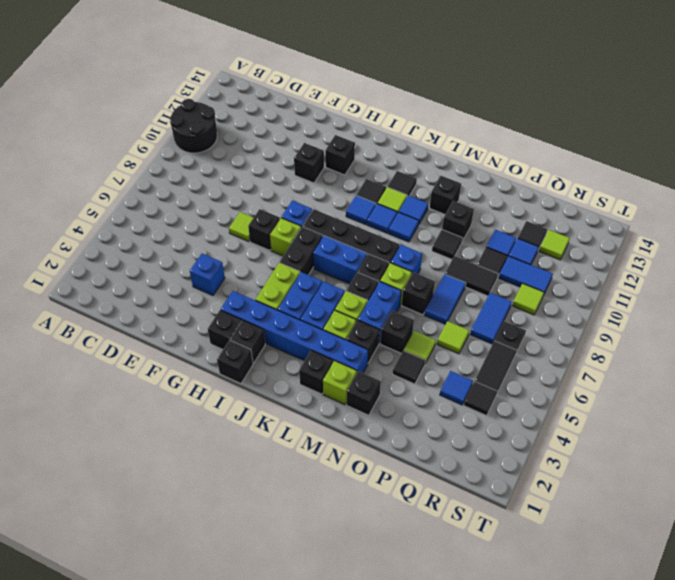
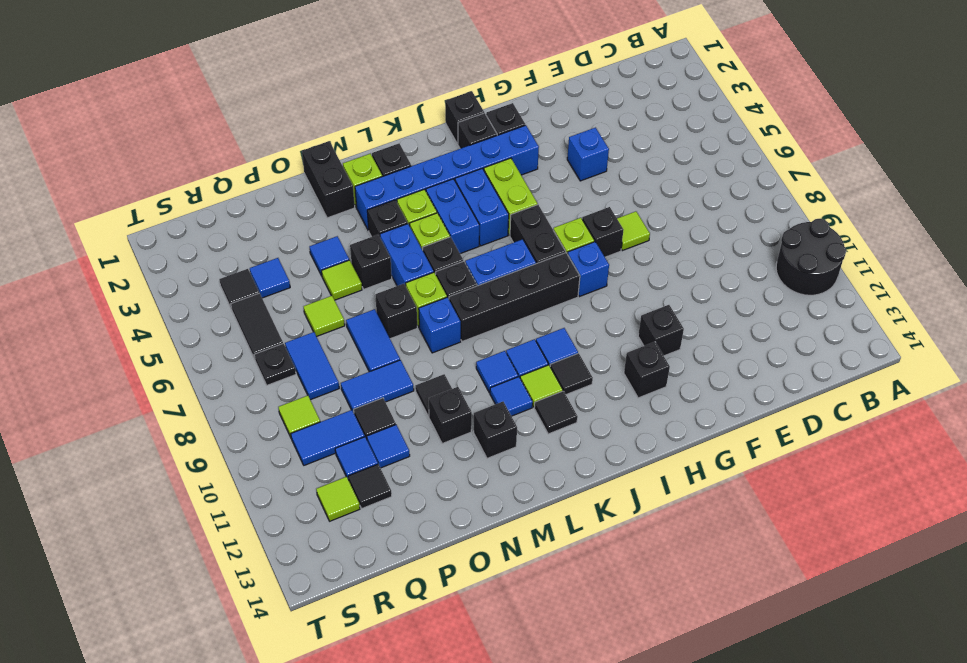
black 1x1 brick [346,371,381,415] -> black 1x2 brick [302,141,355,218]
black 1x1 tile [393,351,425,384] -> blue 1x1 tile [309,236,349,276]
black 1x2 tile [445,256,498,296] -> blue 1x2 tile [341,360,414,413]

